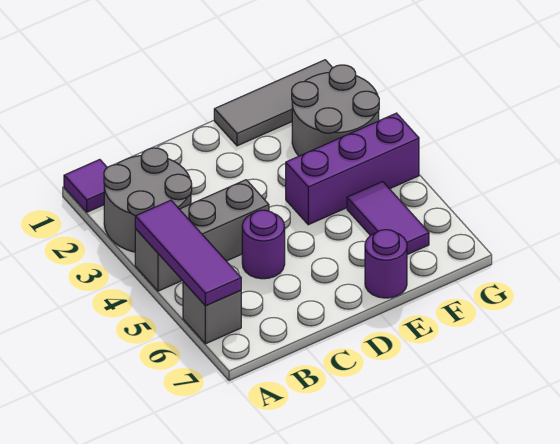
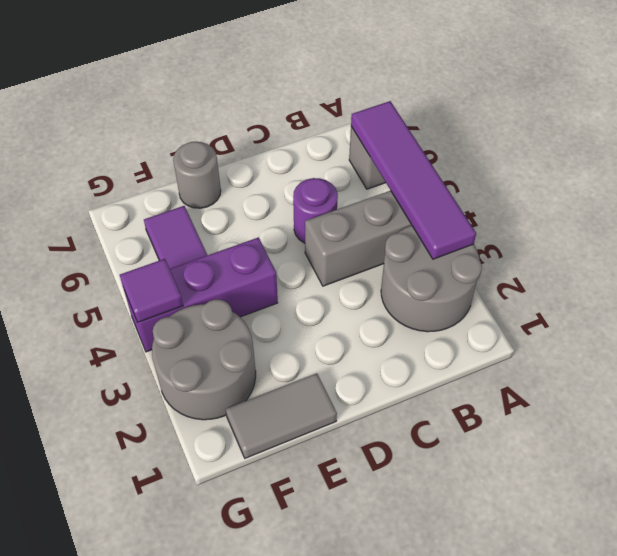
purple 1x1 tile [64,160,107,212] -> purple 1x1 tile moved to [120,259,183,323]
purple 1x3 tile [135,200,241,306] -> purple 1x4 tile [351,101,476,259]
grey 1x3 tile [214,60,332,146] -> grey 1x2 tile [226,373,337,458]
purple 1x1 round brick [365,230,407,298] -> grey 1x1 round brick [173,141,221,208]

